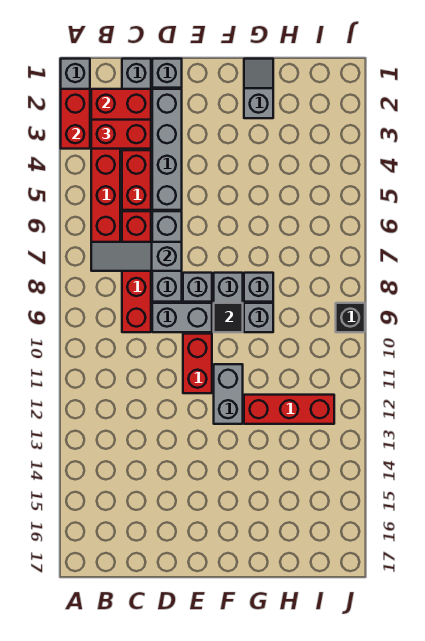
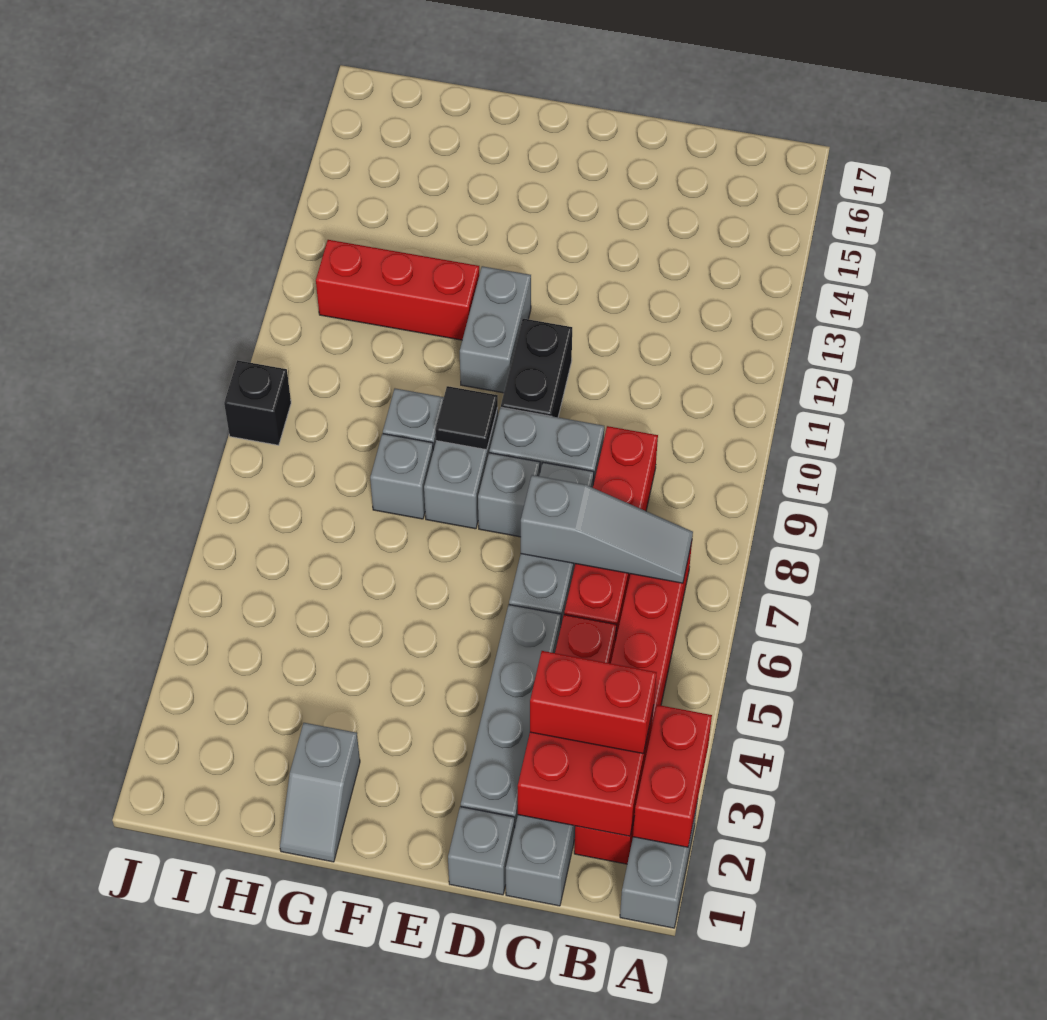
red 1x2 brick [183,334,212,393] -> black 1x2 brick [501,319,572,417]

